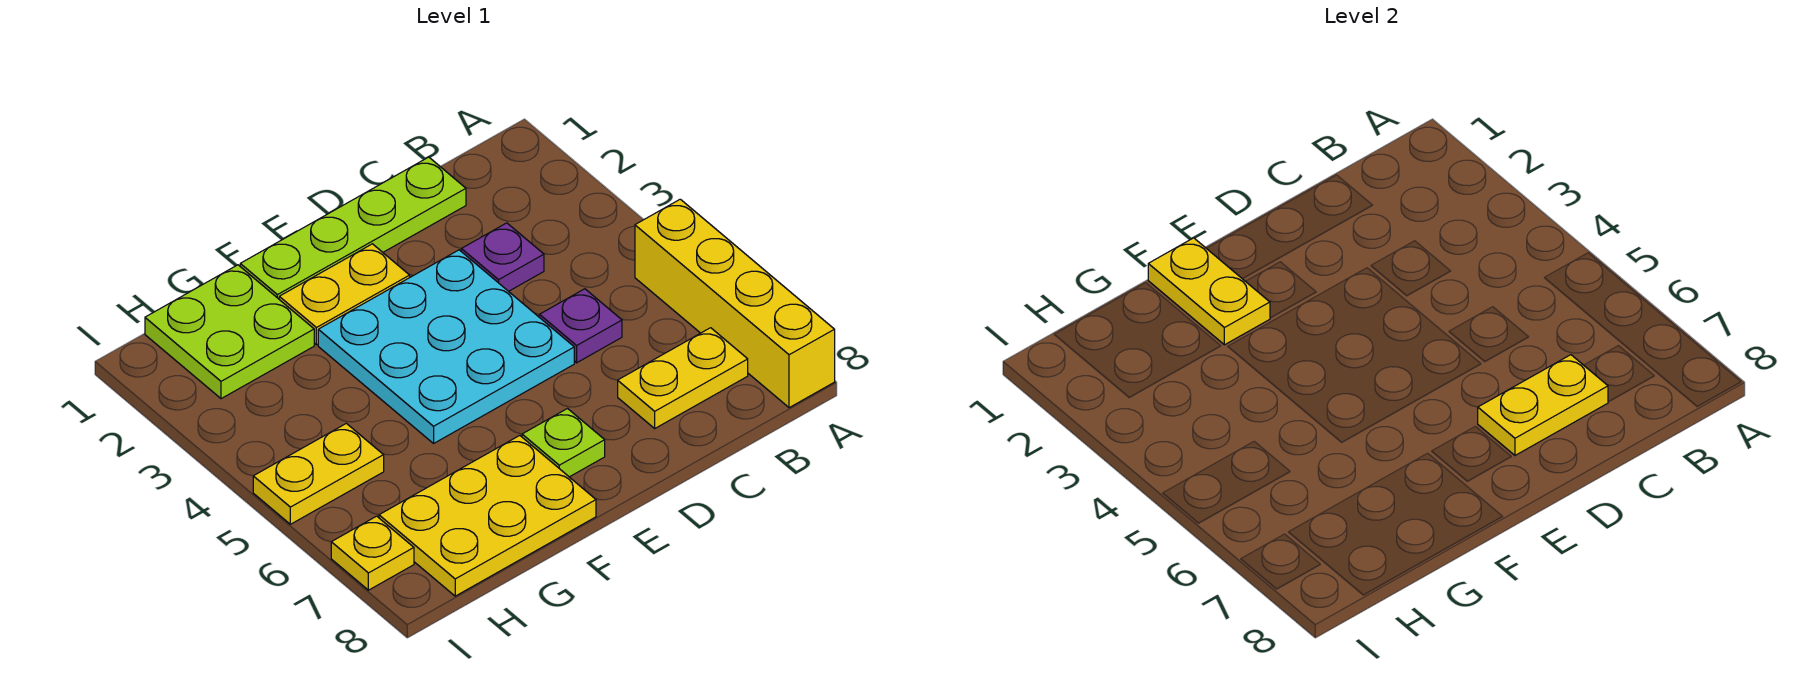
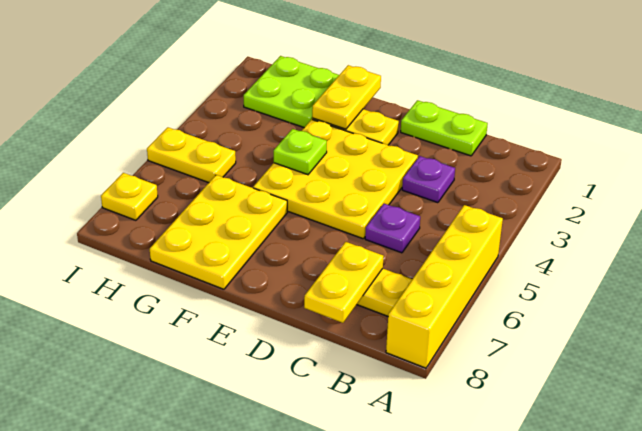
lime 1x4 plate [240,157,466,299] -> lime 1x2 plate [401,100,488,156]
yellow 1x2 plate [1478,355,1608,455] -> yellow 1x2 plate turned to [304,242,384,323]
cyan 3x3 plate [318,250,574,443] -> yellow 3x3 plate [253,119,418,239]
lime 1x1 plate [522,409,605,477] -> lime 1x1 plate moved to [274,129,327,175]
yellow 2x3 plate [379,436,596,596] -> yellow 2x3 plate turned to [150,175,287,289]

